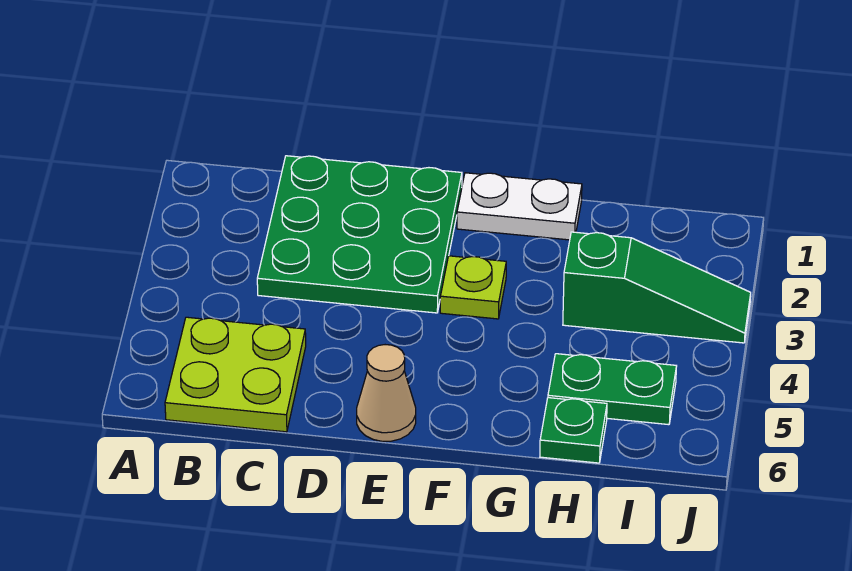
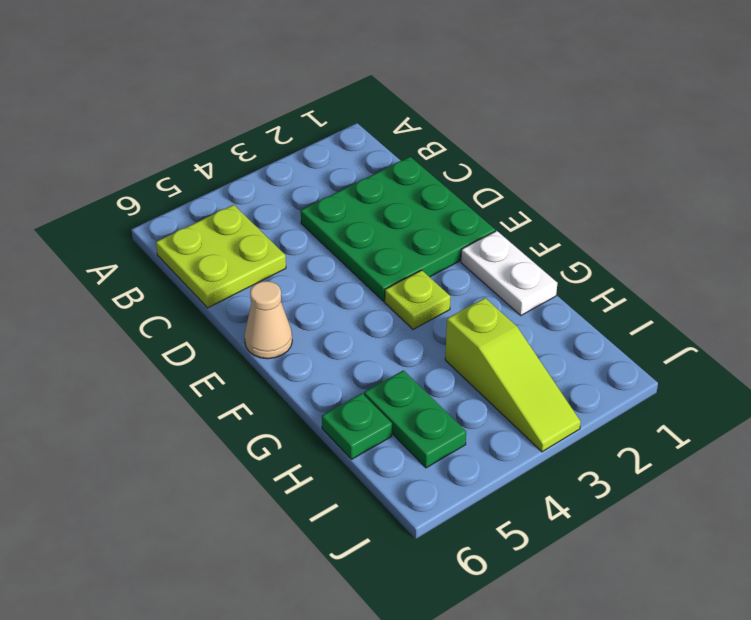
green 1x3 slope [563,232,751,343] -> lime 1x3 slope [445,298,581,452]

